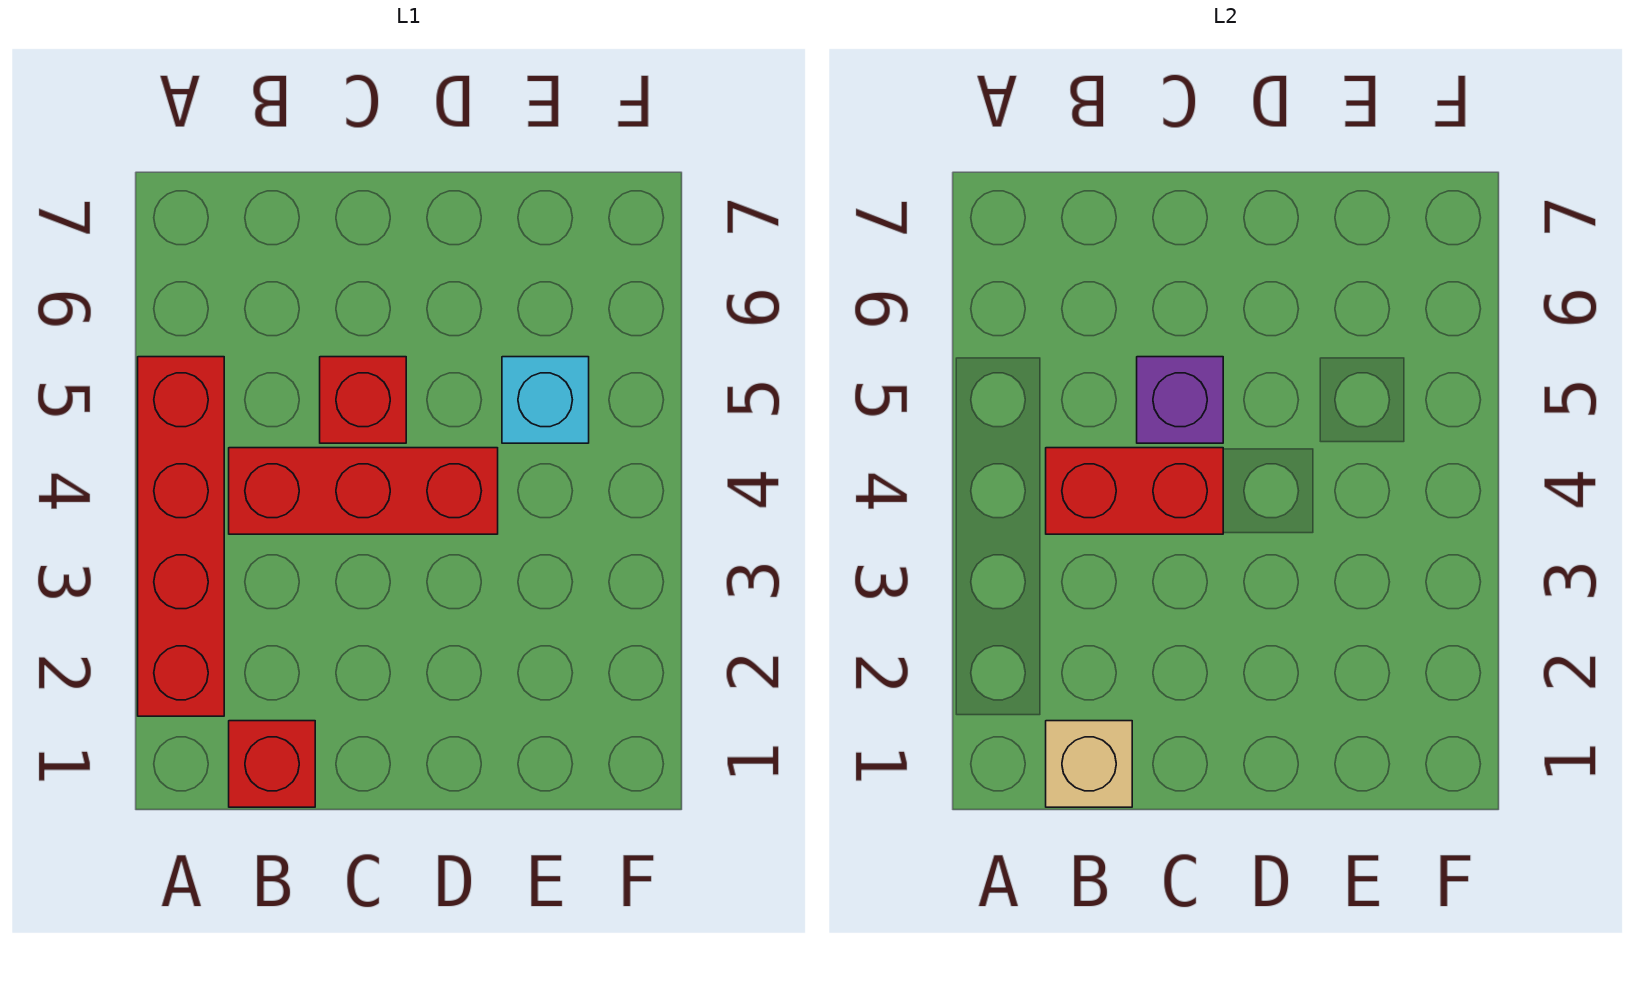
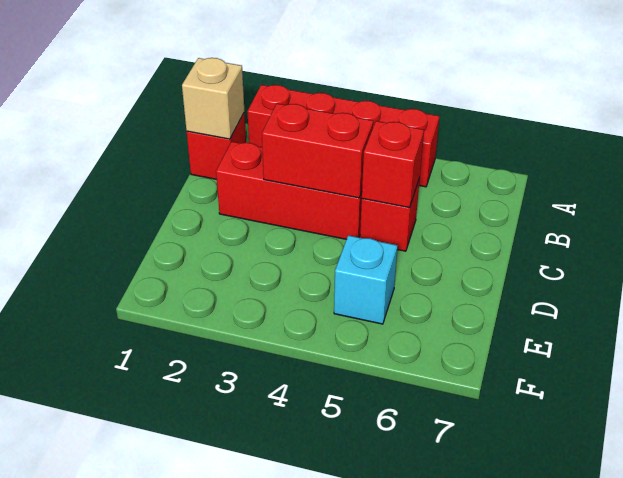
red 1x3 brick [229,448,498,534] -> red 1x3 brick turned to [216,142,362,239]
red 1x2 brick [1046,448,1223,534] -> red 1x2 brick turned to [262,103,373,198]
purple 1x1 brick [1137,357,1223,443] -> red 1x1 brick [362,121,424,208]

